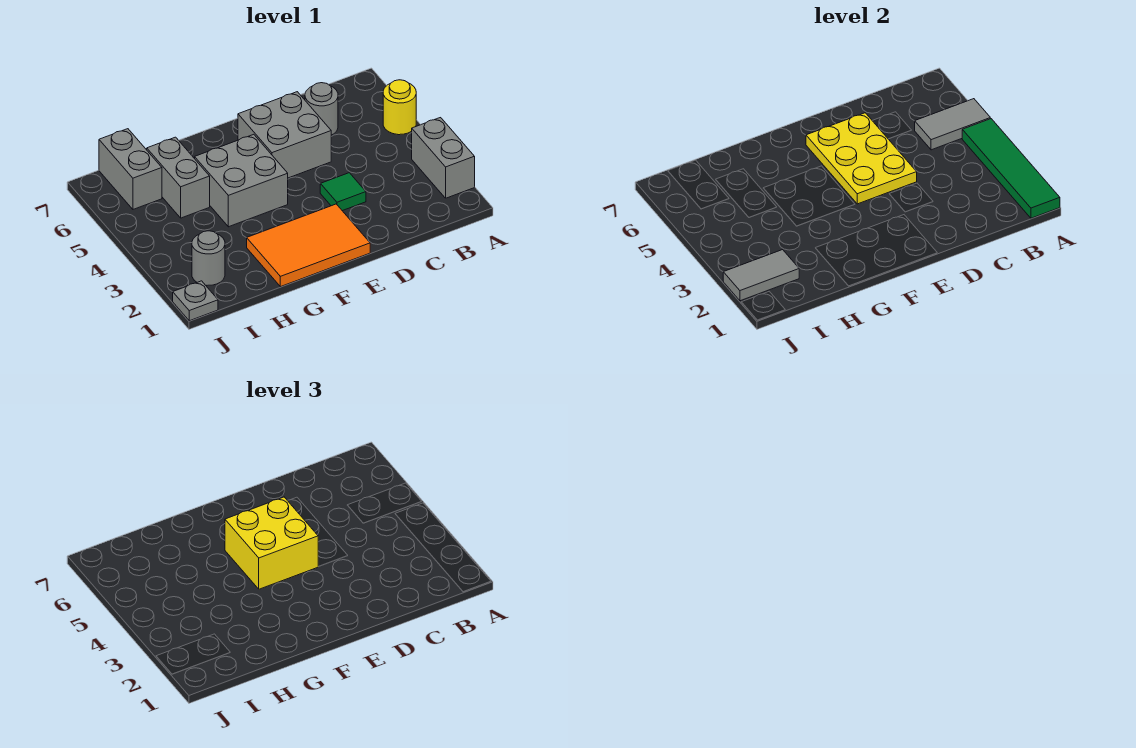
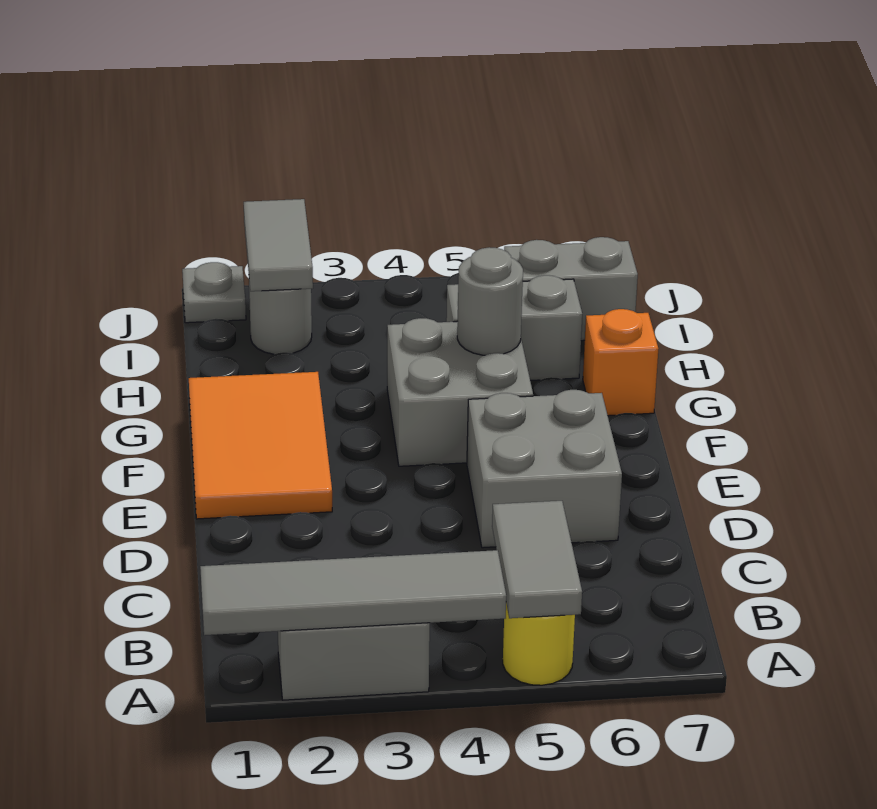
green 1x4 tile [962,119,1060,218] -> grey 1x4 tile [200,550,506,635]
grey 1x1 round brick [305,83,338,135] -> grey 1x1 round brick moved to [457,247,523,355]
green 1x1 tile [320,173,366,211] -> none
yellow 2x3 plate [806,113,917,204] -> none
yellow 2x2 brick [225,497,319,589] -> none
none -> orange 1x1 brick [583,309,658,416]

